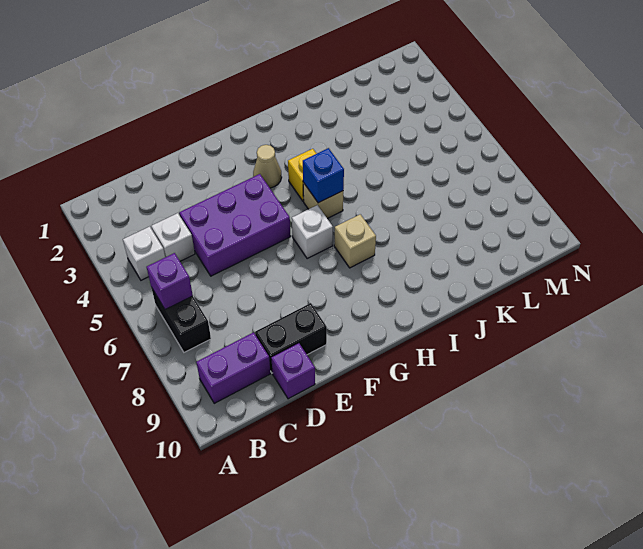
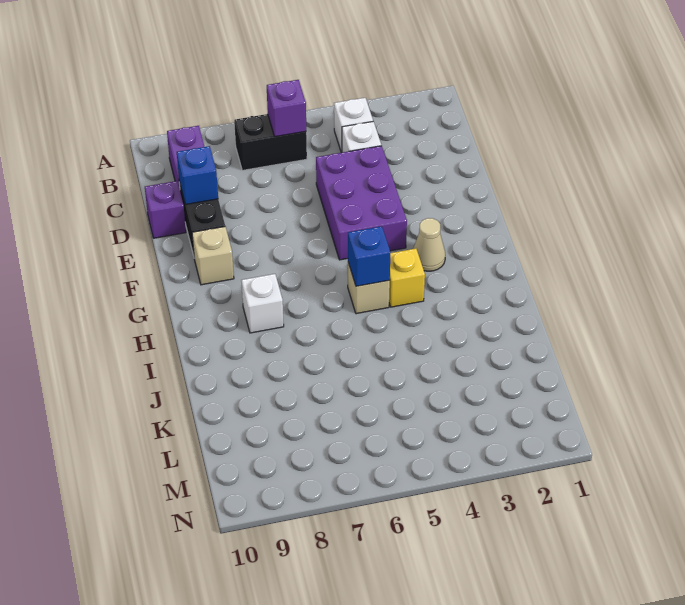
none -> blue 1x1 brick [177,146,218,205]
white 1x1 brick [292,205,333,258] -> white 1x1 brick moved to [241,274,284,333]
tan 1x1 brick [334,214,376,268] -> tan 1x1 brick moved to [192,226,234,285]

